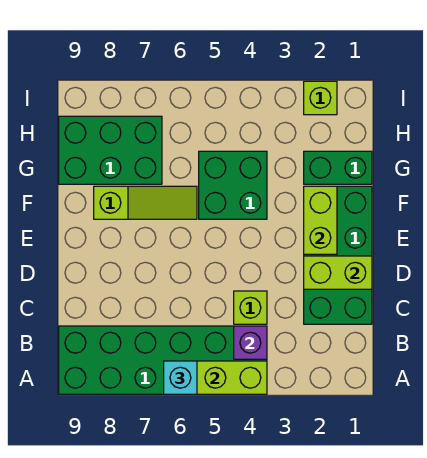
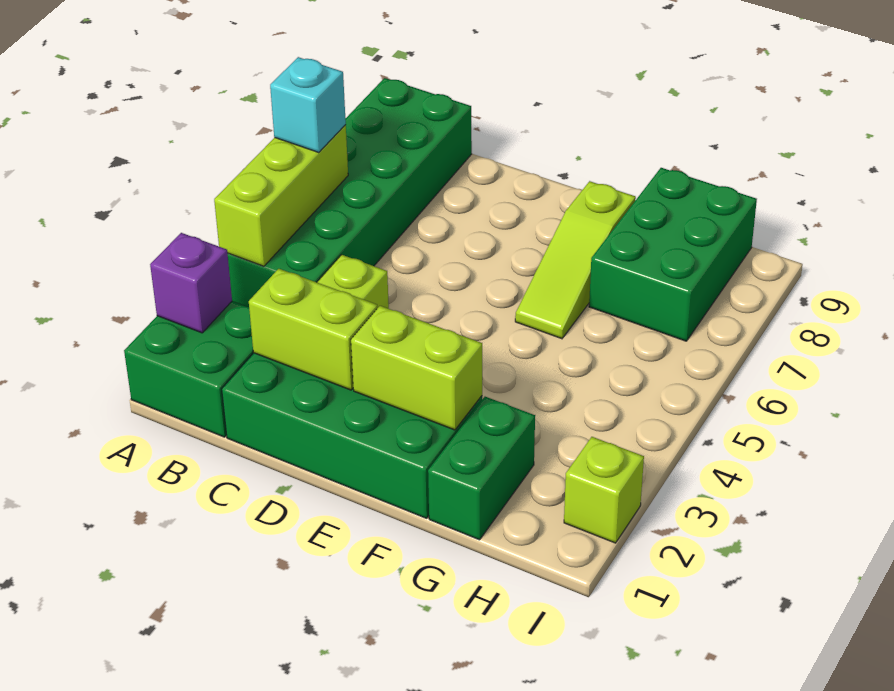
purple 1x1 brick [234,326,267,359] -> purple 1x1 brick moved to [150,233,232,333]
lime 1x2 brick [304,256,372,289] -> lime 1x2 brick turned to [249,269,377,390]
green 2x2 brick [199,151,267,219] -> green 2x2 brick moved to [124,301,253,437]

